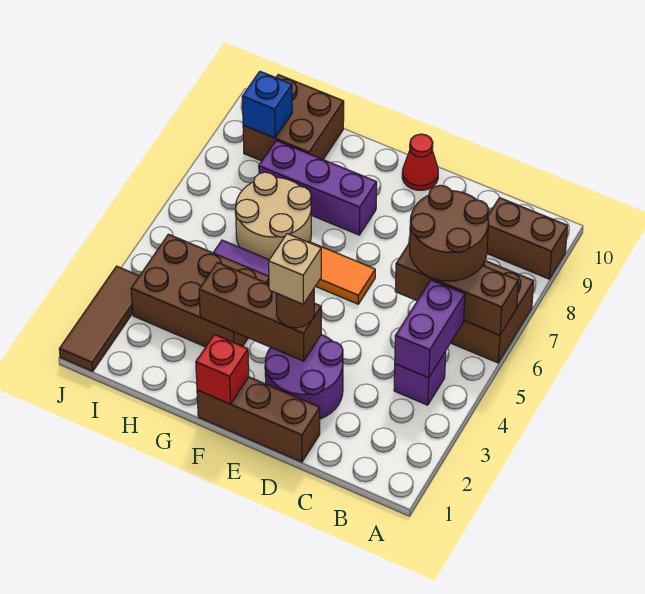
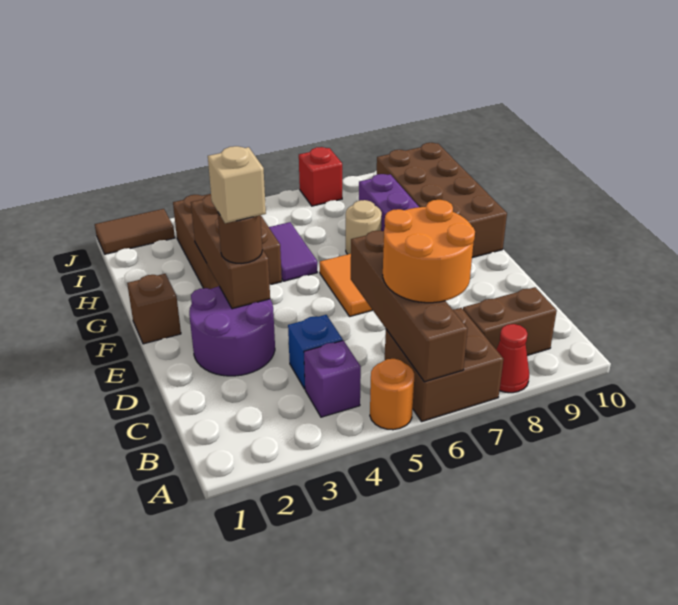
none -> orange 1x1 round brick [370,359,414,430]
brown 1x3 brick [395,243,518,335] -> brown 1x4 brick [351,231,468,382]
brown 1x2 brick [487,198,568,279] -> brown 1x2 brick turned to [463,287,557,355]
purple 1x2 brick [395,280,465,378] -> none
brown 2x2 round brick [410,185,489,281] -> orange 2x2 round brick [383,200,475,303]
brown 1x3 brick [197,377,320,462] -> brown 1x1 brick [127,274,181,344]
red 1x1 cone [402,134,438,190] -> red 1x1 cone moved to [496,324,529,393]
red 1x1 brick [196,334,249,404] -> red 1x1 brick moved to [299,147,342,206]
tan 2x2 round brick [235,172,311,260] -> tan 1x1 round brick [346,200,382,254]
brown 2x2 brick [243,75,344,161] -> brown 2x4 brick [377,143,507,258]
blue 1x1 brick [242,71,292,138] -> blue 1x1 brick moved to [288,315,343,389]
brown 1x3 tile [59,266,139,371] -> brown 1x2 tile [95,209,175,254]

